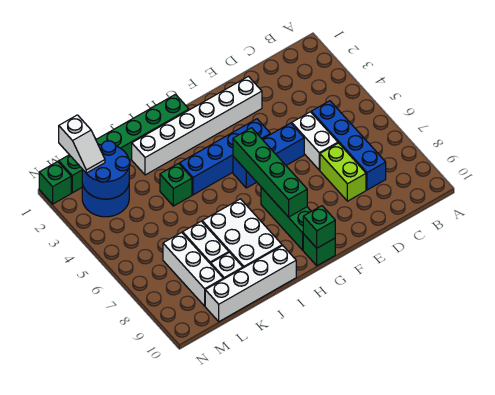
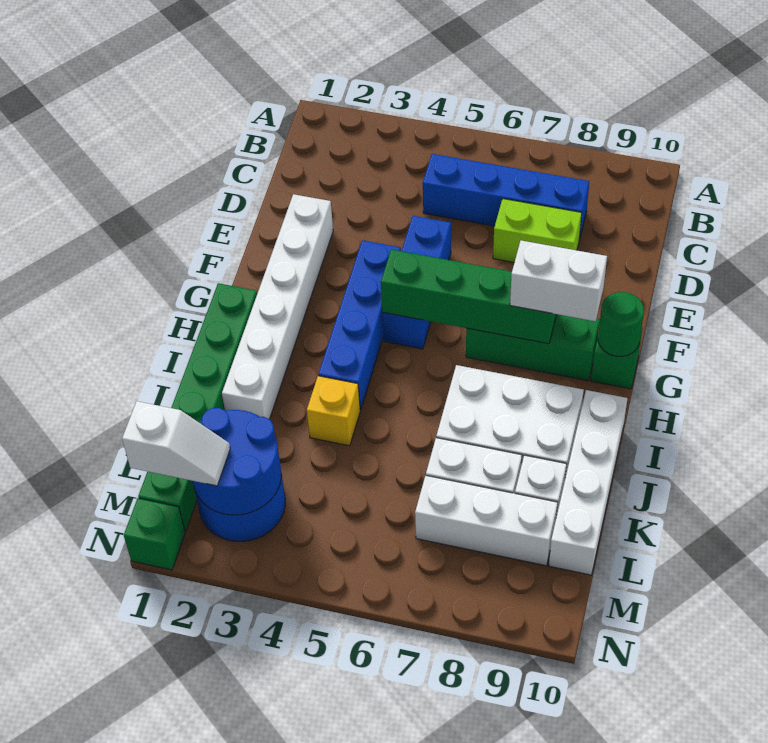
white 1x2 brick [292,112,338,170] -> white 1x2 brick moved to [510,241,607,321]
green 1x1 brick [303,206,335,248] -> green 1x1 round brick [598,292,644,356]
green 1x1 brick [160,164,192,206] -> yellow 1x1 brick [307,376,360,446]

